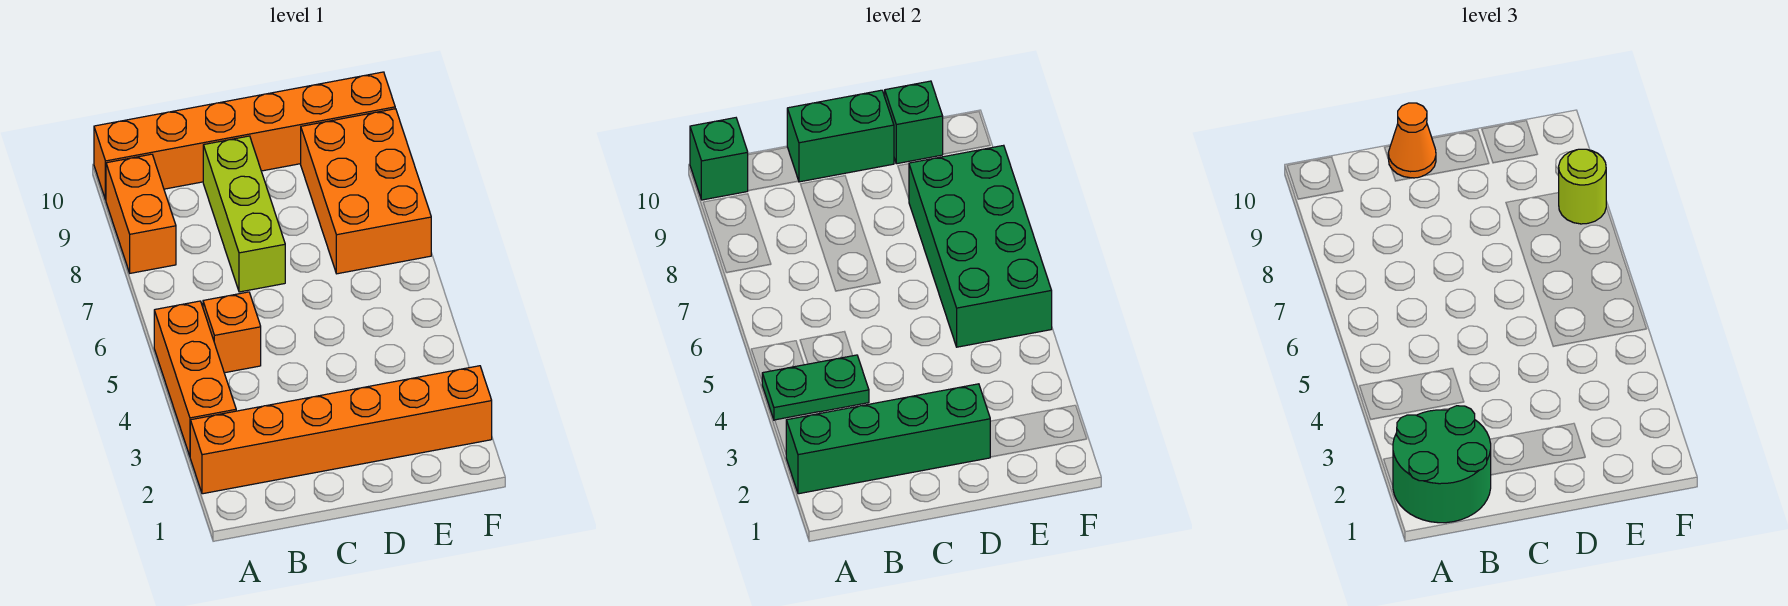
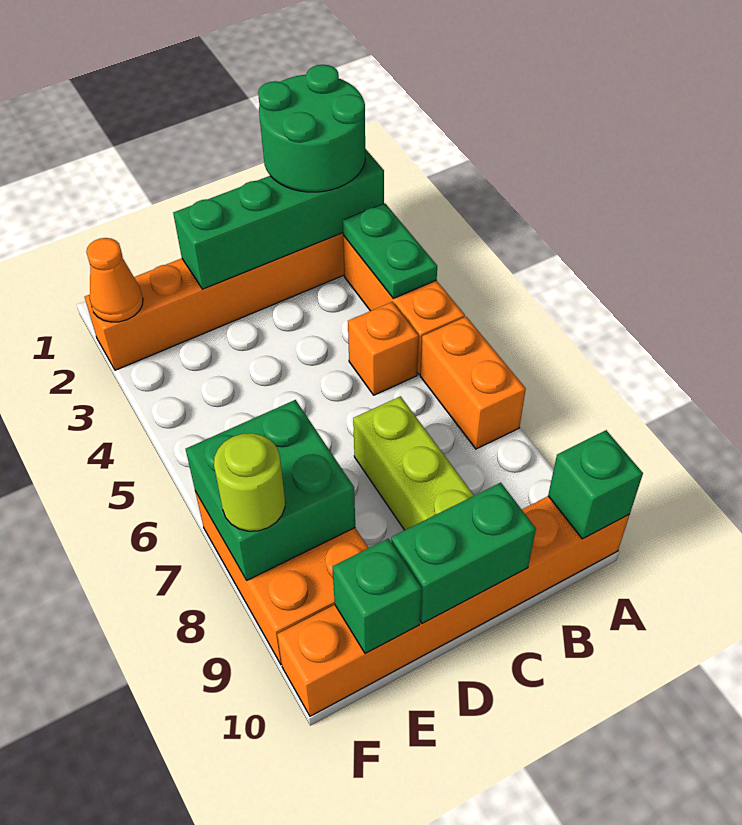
green 1x2 plate [762,355,869,420] -> green 1x2 plate turned to [343,203,437,298]
orange 1x2 brick [106,154,176,273] -> orange 1x2 brick moved to [420,317,526,449]
orange 1x1 cone [1388,103,1436,178] -> orange 1x1 cone moved to [86,238,143,322]
green 2x4 brick [909,145,1052,347] -> green 2x2 brick [186,400,355,580]

